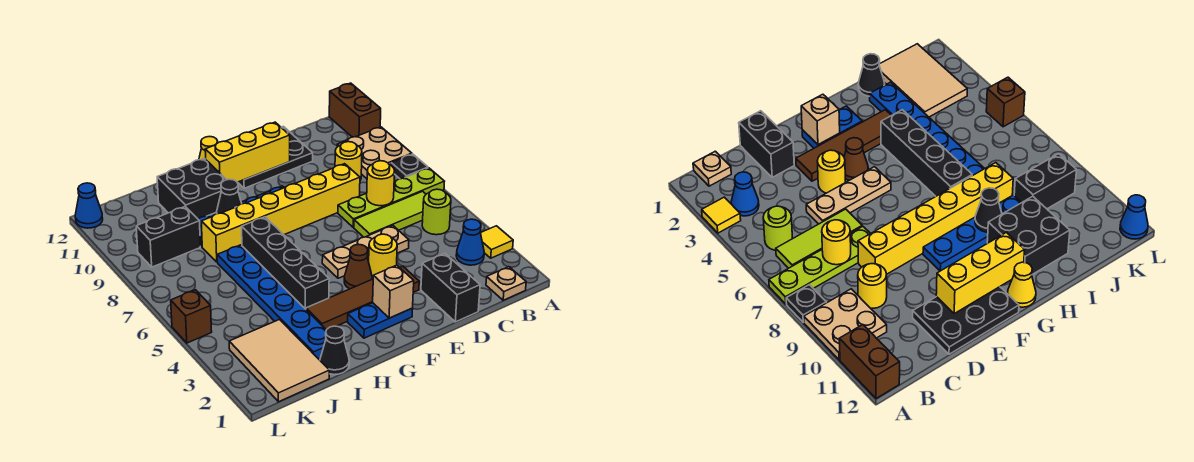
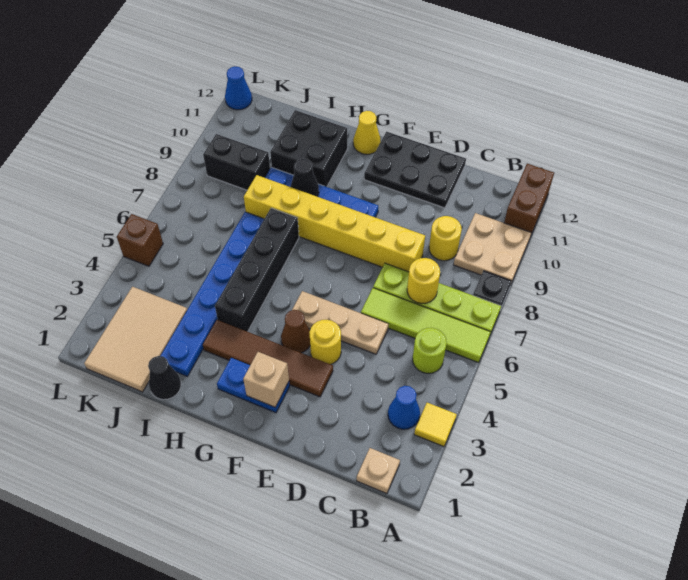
lime 1x3 tile [354,191,426,237] -> lime 1x4 tile [361,288,491,363]
black 1x2 brick [421,254,480,322] -> none
yellow 1x3 brick [205,122,290,182] -> none

